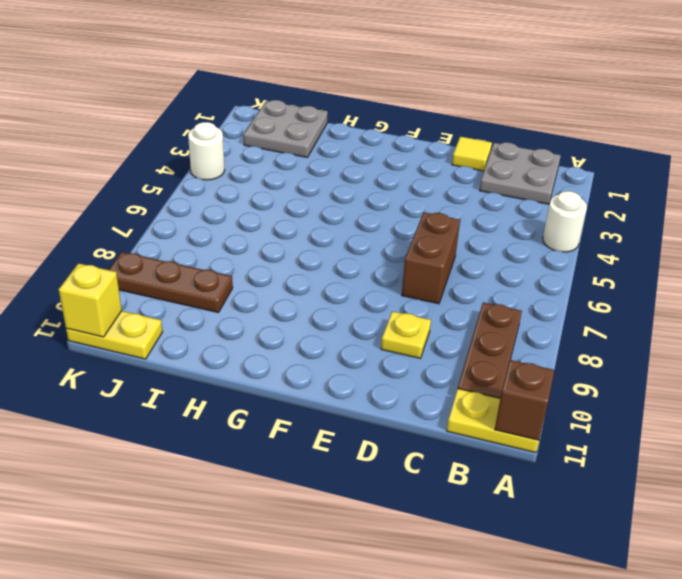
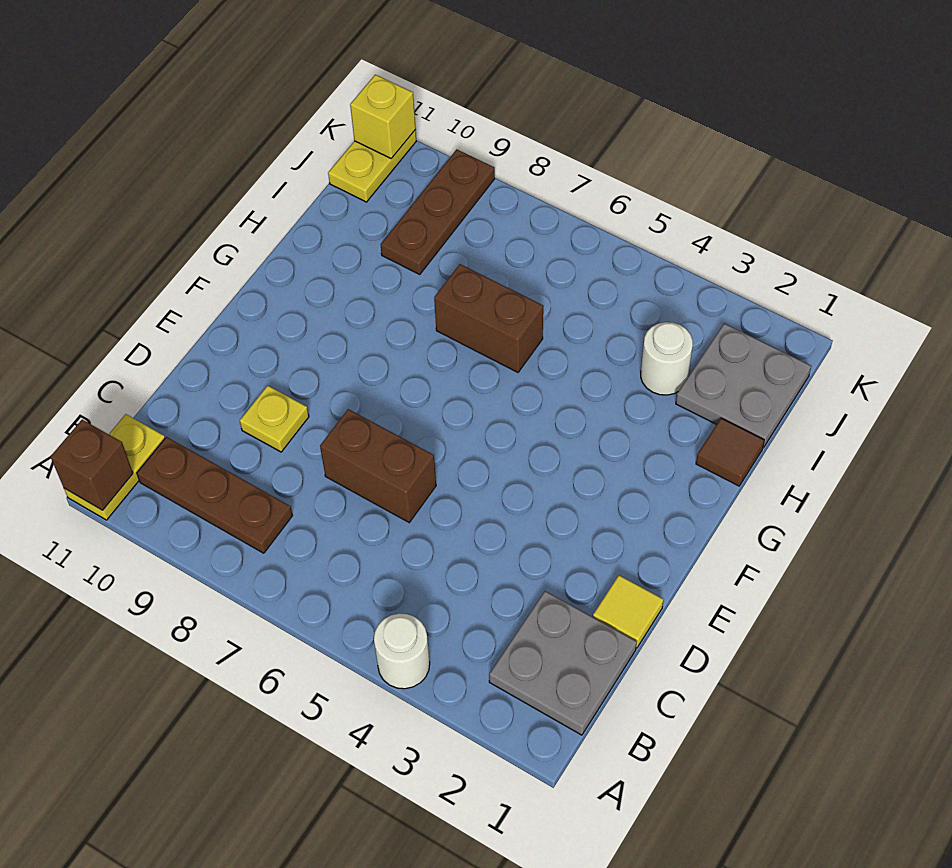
none -> brown 1x1 tile [696,418,764,486]
none -> brown 1x2 brick [434,264,543,372]
white 1x1 round brick [188,122,224,180] -> white 1x1 round brick moved to [641,322,693,395]

